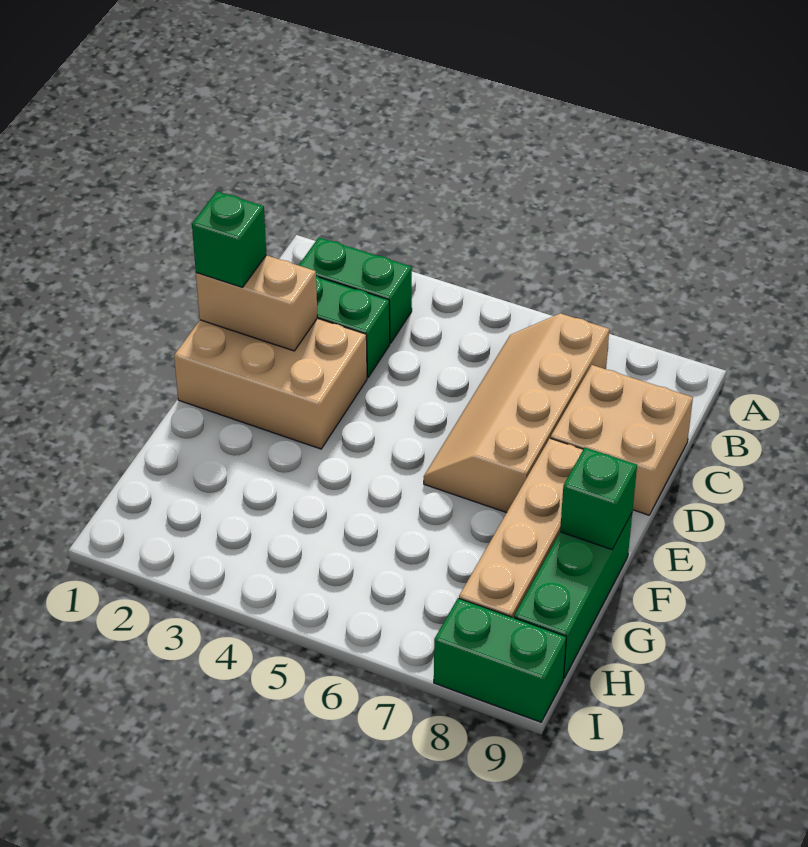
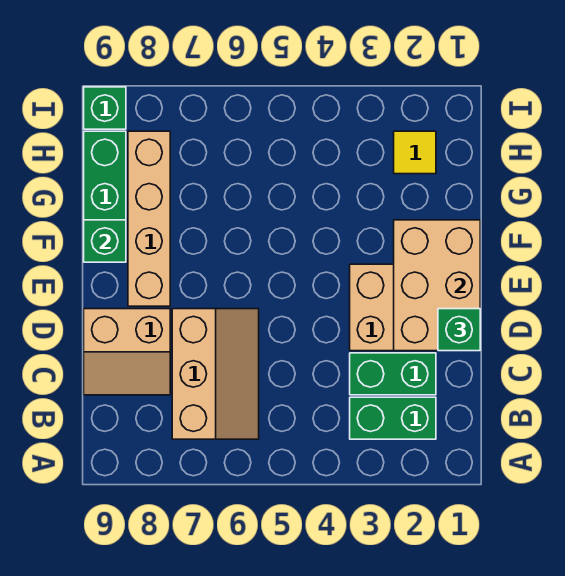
tan 2x4 slope [424,313,609,513] -> tan 2x3 slope [172,309,259,439]
tan 2x2 brick [551,365,693,515] -> tan 2x2 slope [84,309,170,395]
tan 1x2 brick [196,255,317,351] -> tan 2x3 brick [394,220,480,351]
none -> yellow 1x1 tile [394,131,436,174]
green 1x2 brick [434,598,566,722] -> green 1x1 brick [84,87,126,129]

